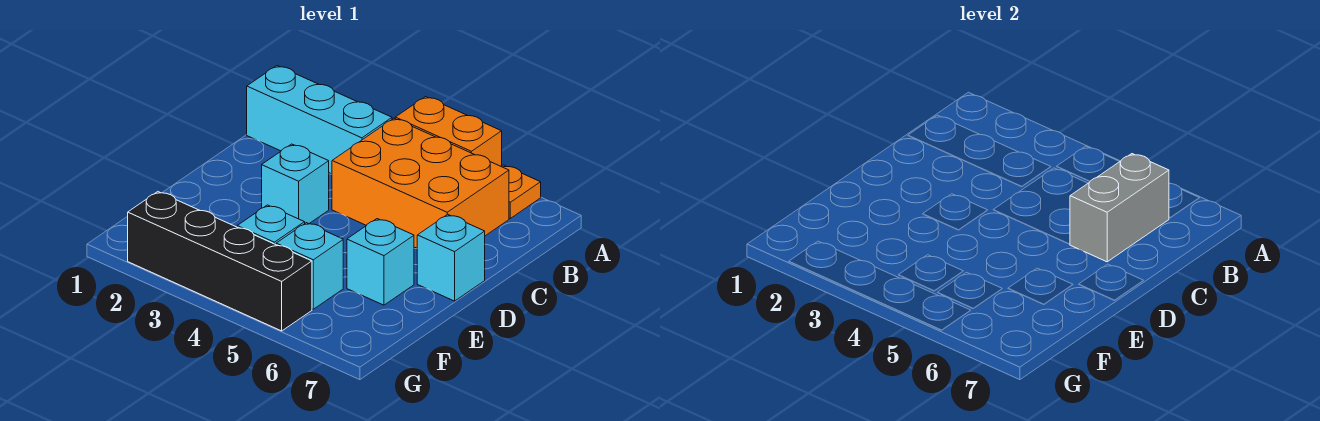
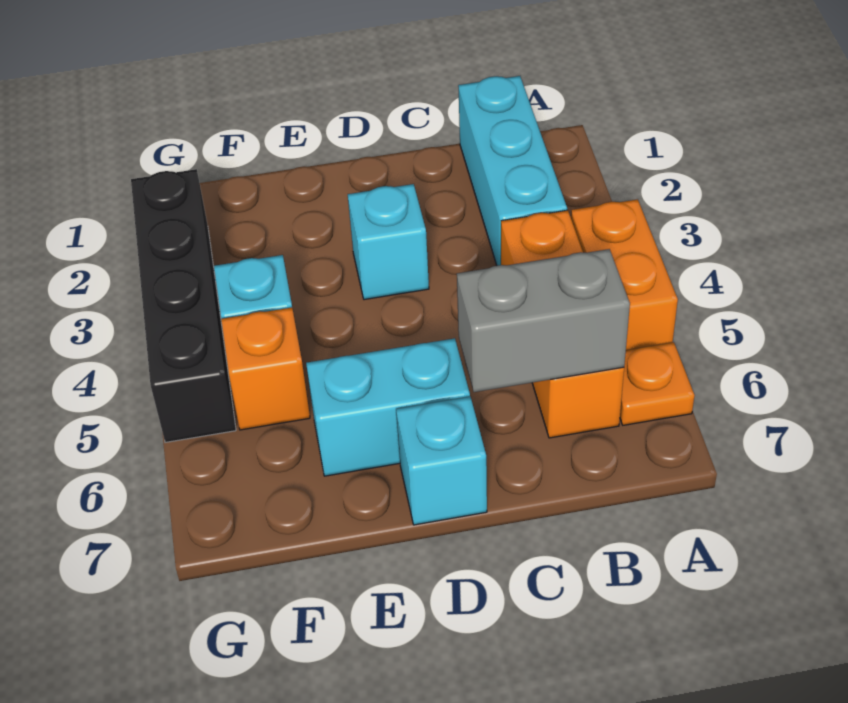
orange 2x3 brick [332,118,509,248] -> orange 1x3 brick [501,210,624,438]
cyan 1x1 brick [347,219,414,305] -> cyan 1x2 brick [306,338,470,476]
cyan 1x1 brick [276,223,343,309] -> orange 1x1 brick [221,308,310,430]

